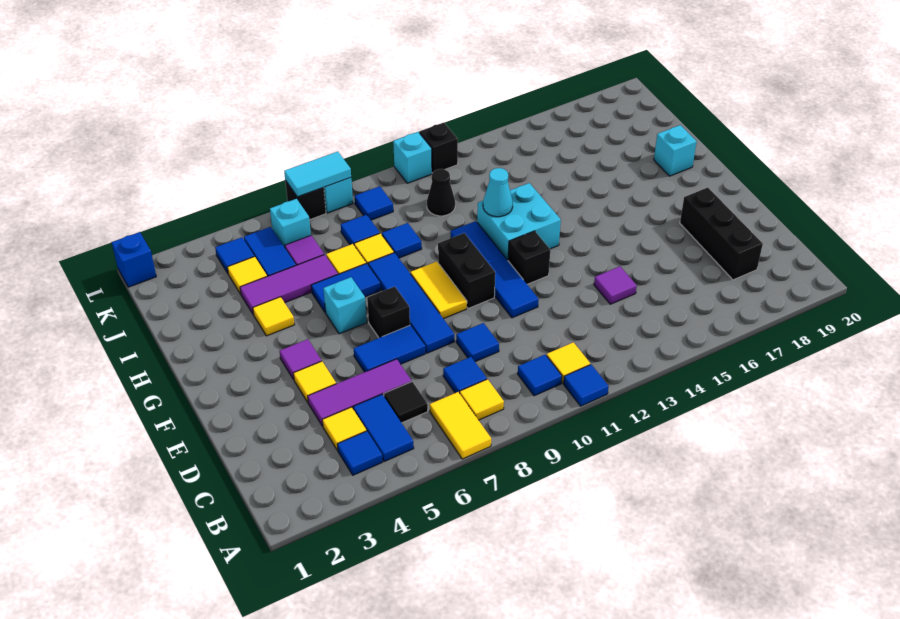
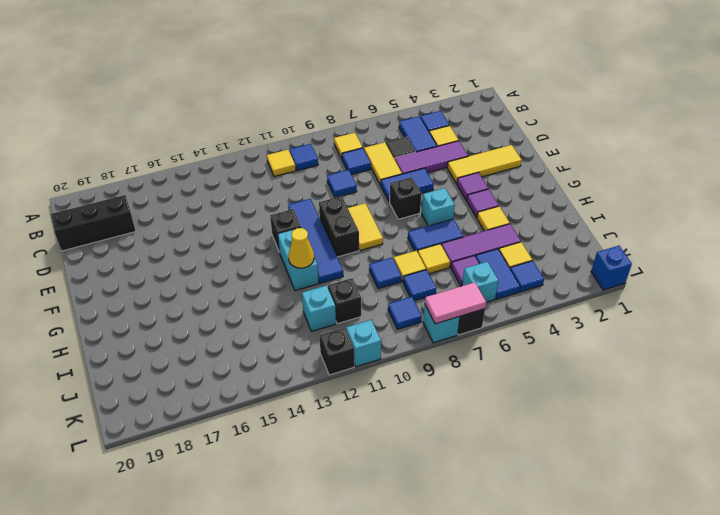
yellow 1x2 tile [430,392,491,459] -> yellow 1x2 tile moved to [364,142,402,185]
blue 1x1 tile [564,365,609,406] -> none
black 1x3 brick [680,188,763,280] -> black 1x3 brick turned to [50,195,136,251]
purple 1x1 tile [594,266,637,304] -> purple 1x1 tile moved to [467,189,499,218]
yellow 1x1 tile [293,361,336,402] -> yellow 1x3 tile [447,145,522,184]
blue 1x4 tile [368,253,454,353] -> none
cyan 2x2 brick [477,183,561,260] -> cyan 1x2 brick [278,227,319,291]
cyan 1x1 cone [483,168,513,217] -> yellow 1x1 cone [288,228,314,268]
cyan 1x1 brick [654,125,697,176] -> cyan 1x1 brick moved to [302,286,336,331]
black 1x1 cone [427,169,455,216] -> black 1x1 brick [328,278,361,324]
cyan 1x2 tile [284,152,351,197] -> pink 1x2 tile [425,282,486,324]

